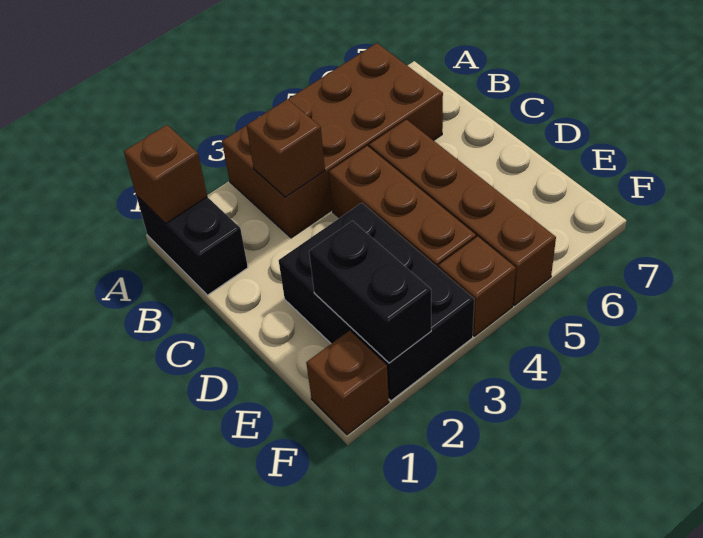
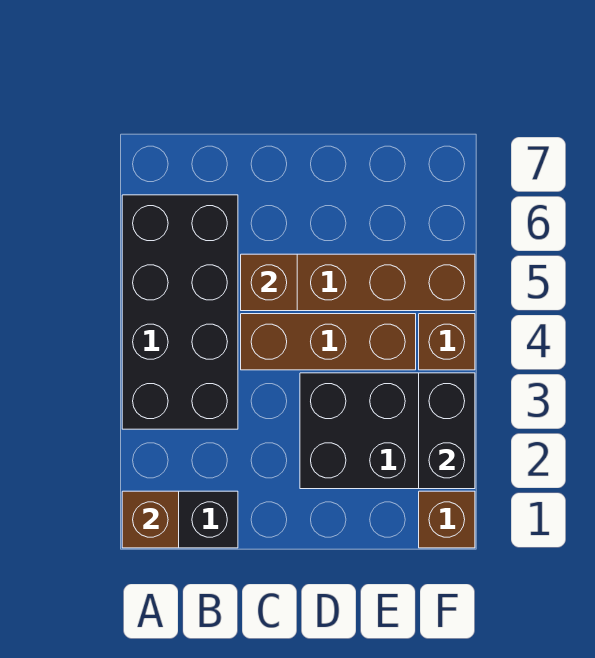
brown 2x4 brick [222,43,443,238] -> black 2x4 brick [122,195,238,429]
brown 1x1 brick [246,99,325,197] -> brown 1x1 brick moved to [241,254,297,311]
black 1x2 brick [309,221,431,363] -> black 1x2 brick turned to [419,373,475,489]

